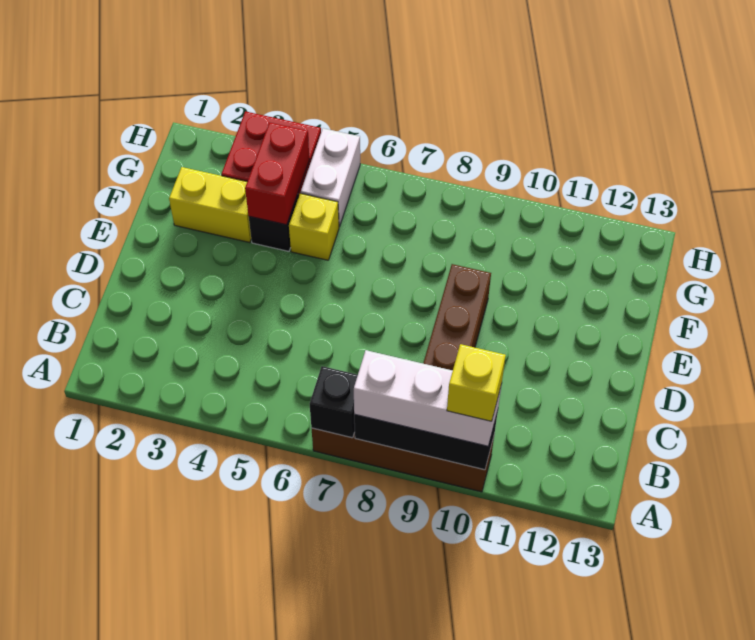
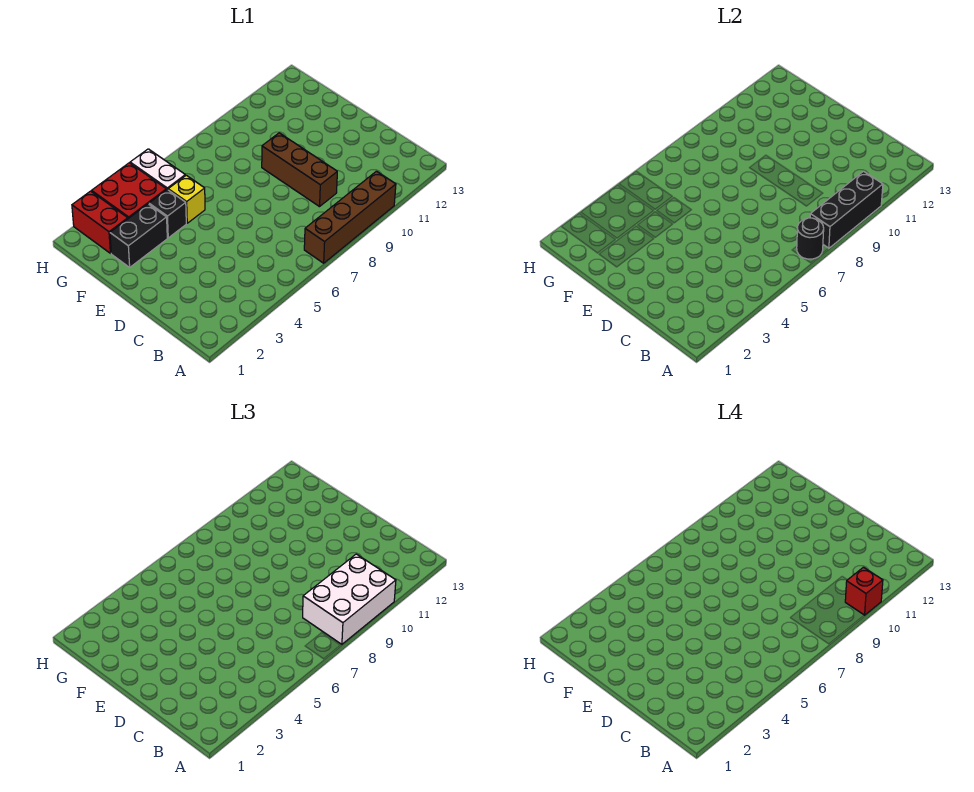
black 1x1 brick [310,366,358,438] -> black 1x1 round brick [797,218,824,259]
white 1x3 brick [354,350,502,446] -> white 2x3 brick [303,554,396,644]
yellow 1x1 brick [447,344,506,421] -> red 1x1 brick [845,567,883,615]
yellow 1x2 brick [169,167,251,243] -> black 1x2 brick [110,204,167,267]
red 1x2 brick [245,122,310,225] -> red 1x2 brick moved to [72,191,128,253]

